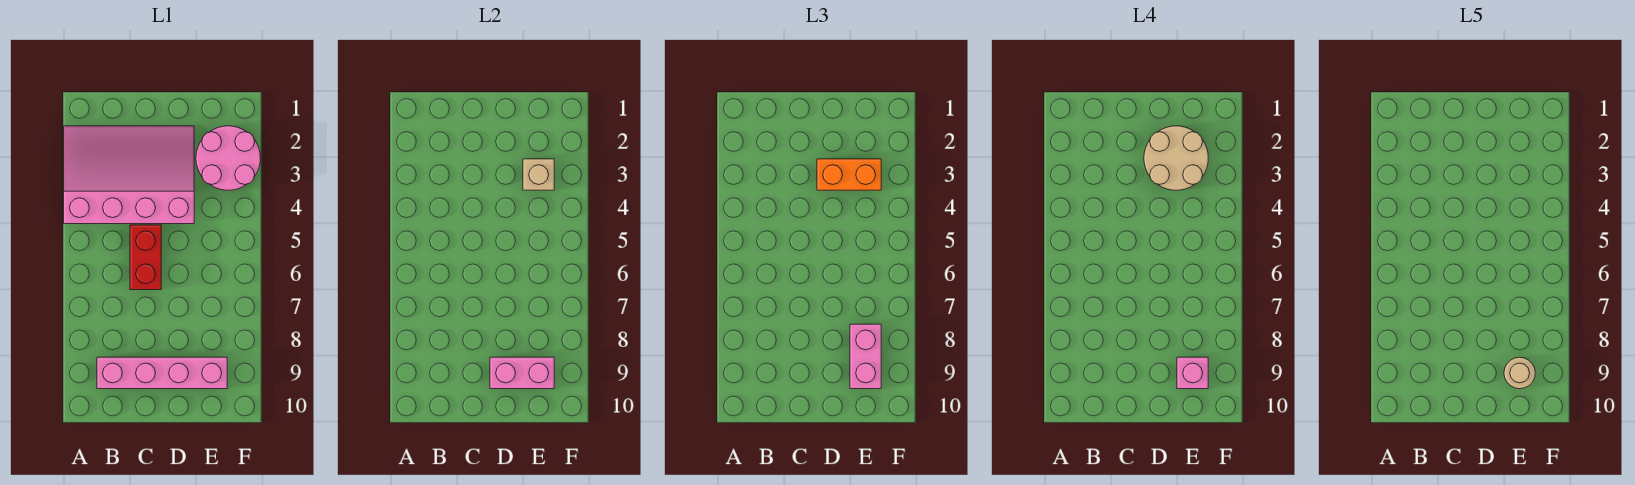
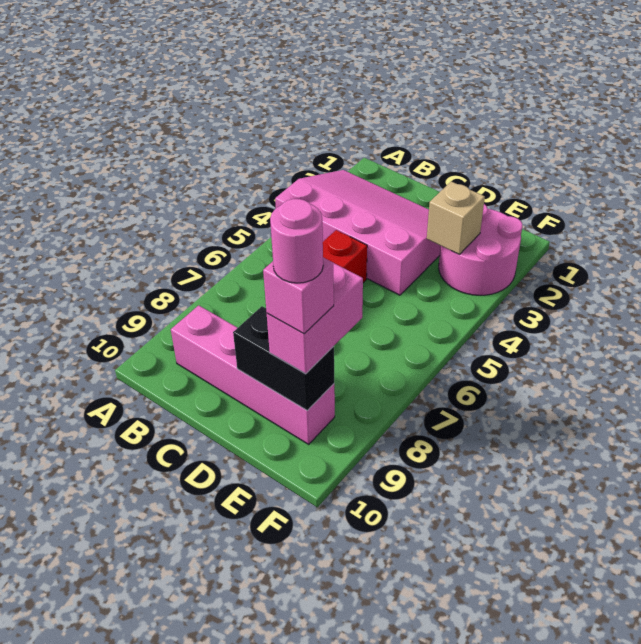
tan 2x2 round brick [1144,126,1208,190] -> none
orange 1x2 brick [817,159,881,190] -> none
pink 1x2 brick [490,357,554,389] -> black 1x2 brick [233,306,334,411]
tan 1x1 round brick [1504,357,1535,389] -> pink 1x1 round brick [270,199,323,283]

